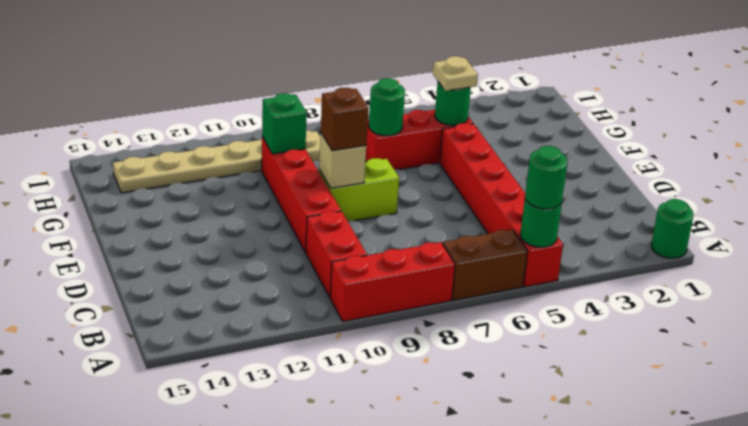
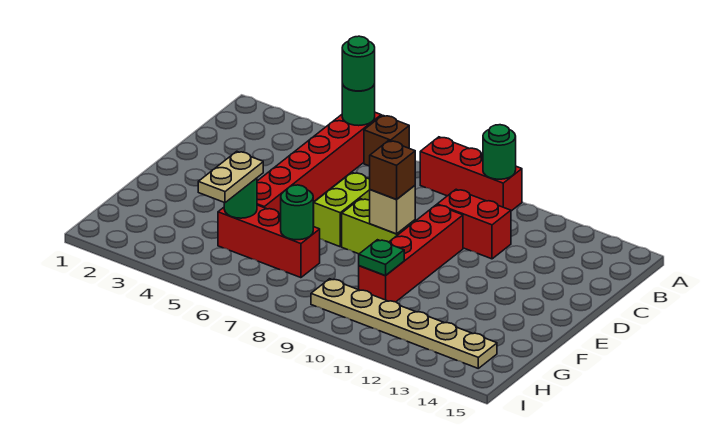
green 1x1 round brick [651,199,694,258] -> green 1x1 round brick moved to [483,125,516,179]
brown 1x2 brick [443,230,527,300] -> brown 1x1 brick [364,115,409,166]
red 1x2 brick [306,211,367,297] -> red 1x2 brick turned to [437,189,511,259]
none -> lime 1x2 brick [313,173,370,247]
tan 1x1 plate [433,56,478,91] -> tan 1x2 plate [198,151,263,203]
green 1x1 brick [262,93,307,154] -> green 1x1 plate [359,240,404,276]

